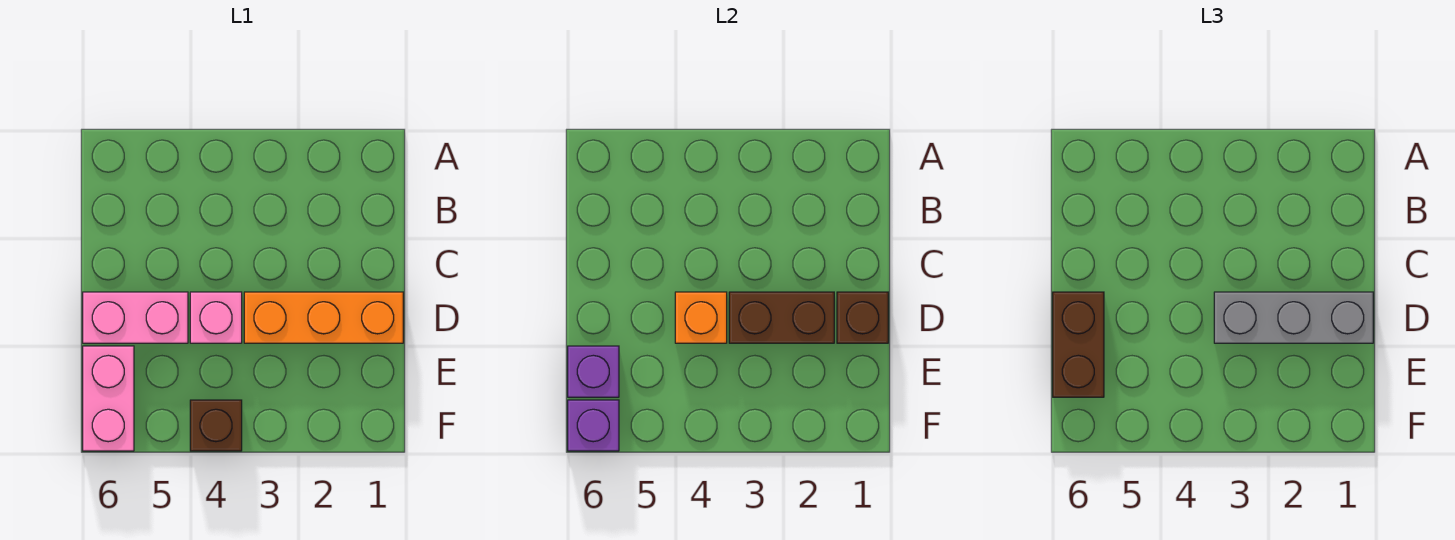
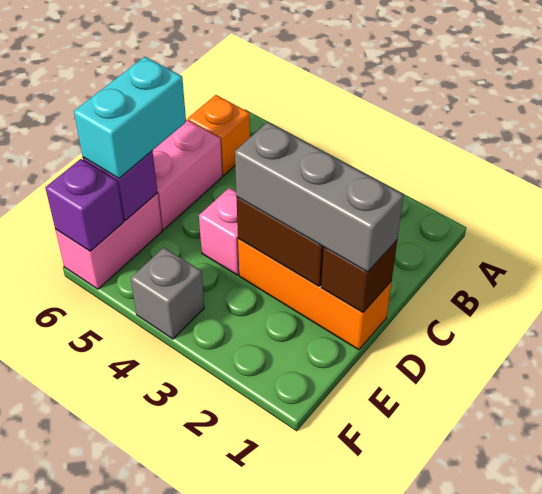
orange 1x1 brick [675,292,727,343] -> orange 1x1 brick moved to [188,95,250,176]
pink 1x2 brick [83,292,188,343] -> pink 1x2 brick turned to [152,120,222,230]
brown 1x2 brick [1053,292,1104,397] -> cyan 1x2 brick [74,57,186,178]
brown 1x1 brick [190,400,242,451] -> grey 1x1 brick [131,248,204,339]

